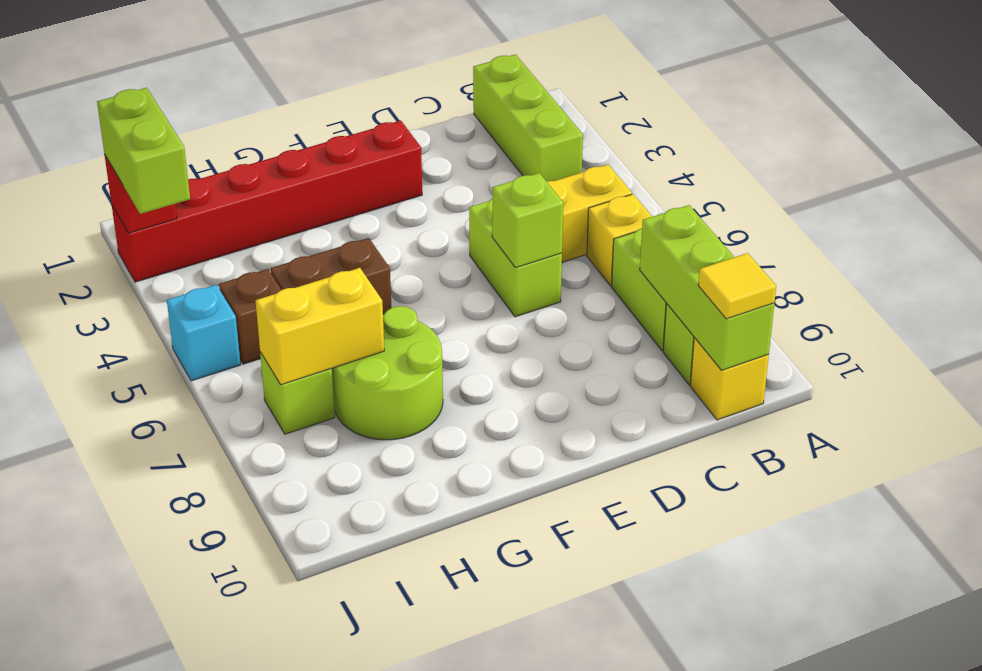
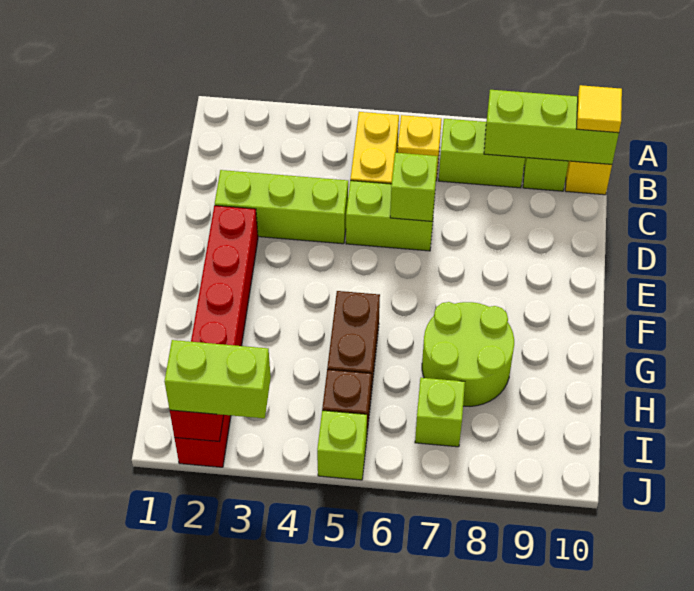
lime 1x3 brick [473,54,583,181] -> lime 1x3 brick moved to [215,170,348,244]
yellow 1x2 brick [256,268,384,385] -> none
cyan 1x1 brick [167,285,240,381] -> lime 1x1 brick [317,410,367,480]

